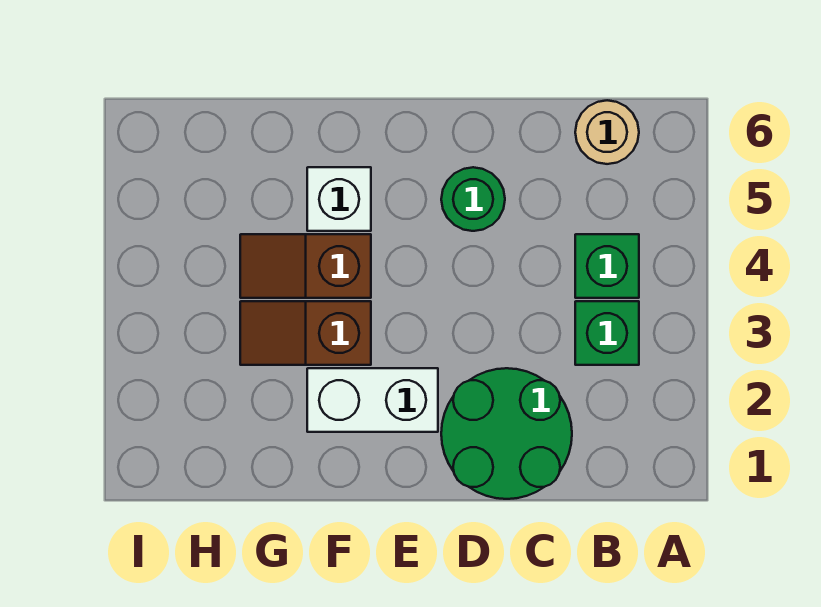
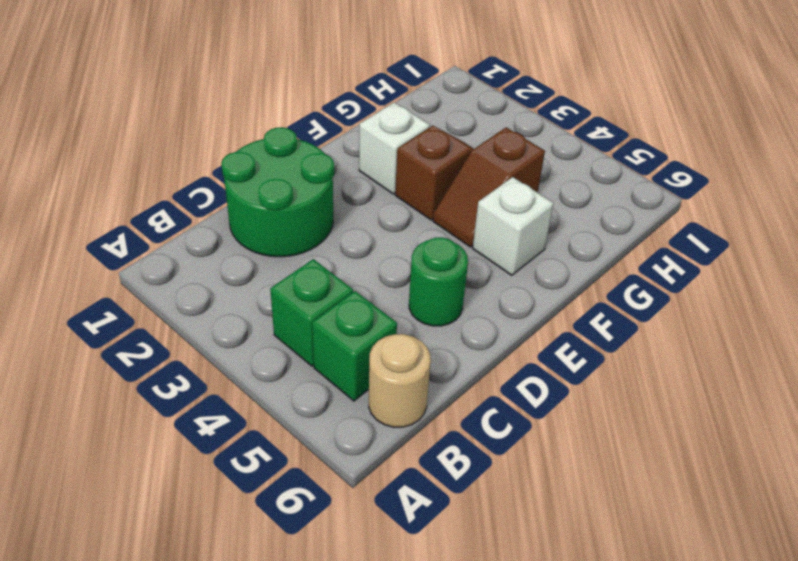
green 1x1 brick [575,301,639,365] -> green 1x1 brick moved to [312,291,397,401]
white 1x2 brick [307,368,438,432] -> white 1x1 brick [359,102,430,194]
brown 1x2 slope [240,234,371,298] -> brown 1x2 slope turned to [433,127,545,247]

